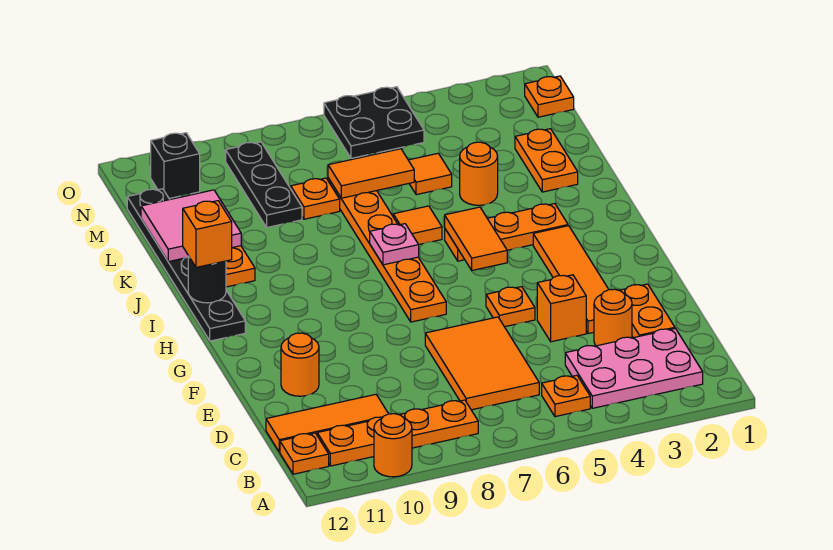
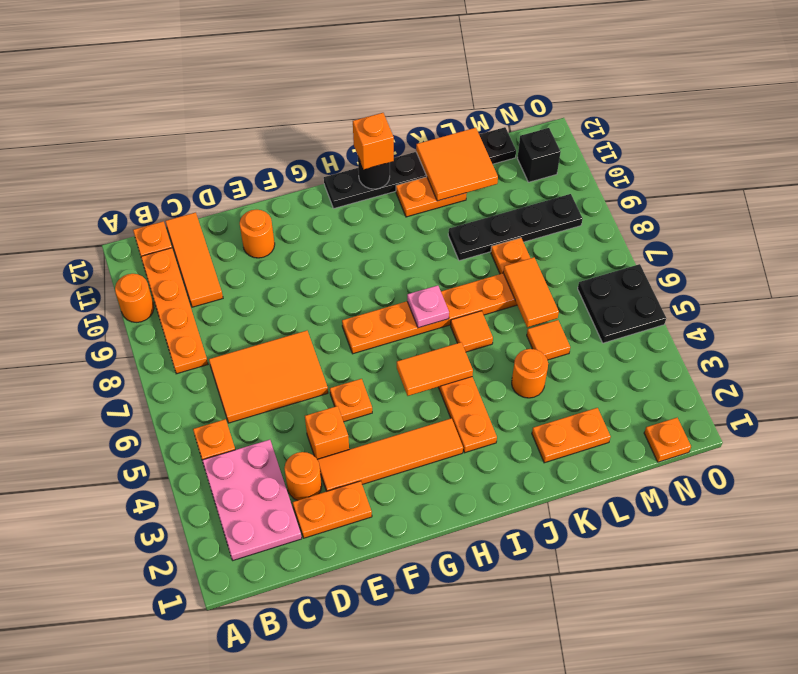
pink 2x2 tile [141,190,241,262] -> orange 2x2 tile [416,128,498,201]
black 1x3 plate [226,142,302,227] -> black 1x4 plate [448,194,583,261]

